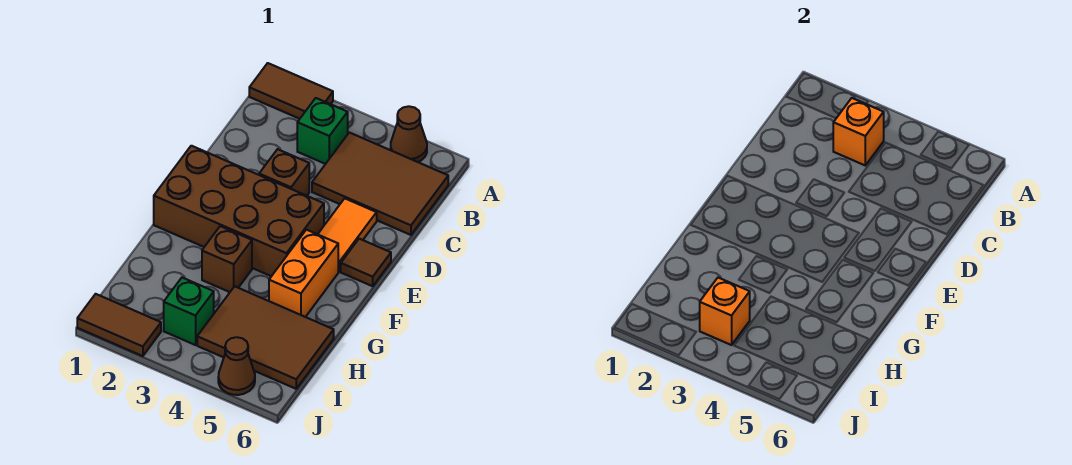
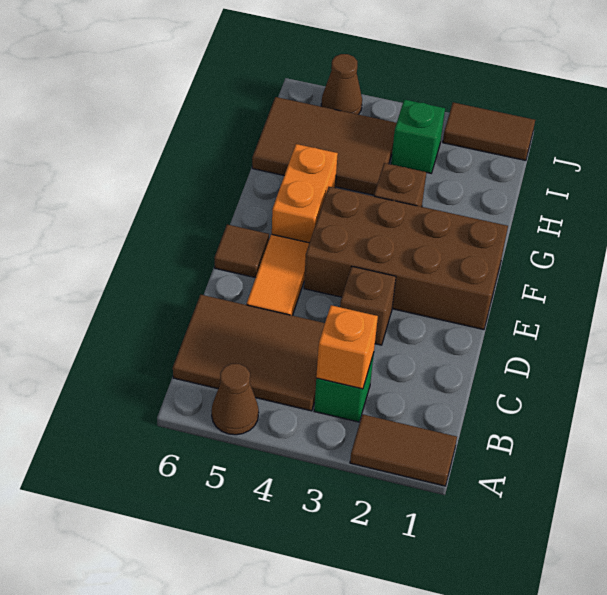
orange 1x1 brick [700,278,750,345] -> none

